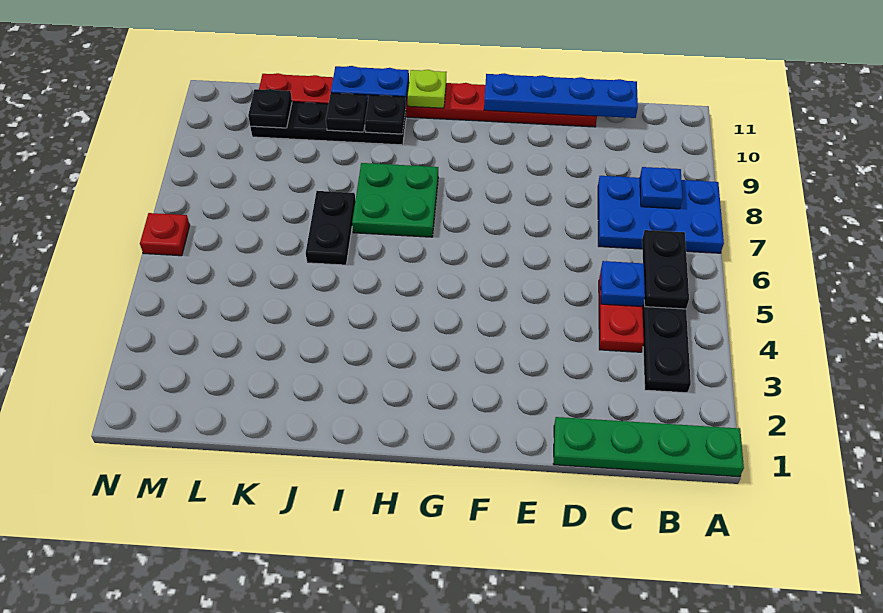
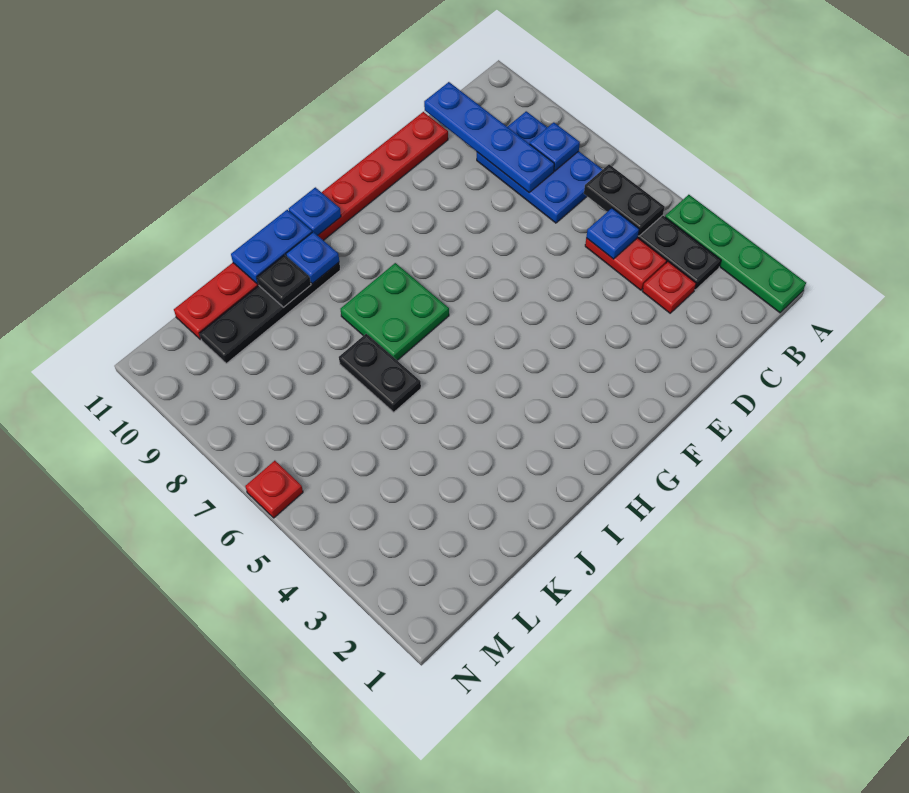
green 1x4 plate [554,417,744,477] -> green 1x4 plate turned to [665,195,806,313]
blue 2x3 plate [598,176,724,253] -> blue 2x3 plate turned to [477,111,603,223]
none -> red 1x1 plate [642,262,696,313]
blue 1x4 plate [484,73,638,118] -> blue 1x4 plate turned to [424,82,554,192]
lime 1x1 plate [407,70,446,108] -> blue 1x1 plate [289,187,341,235]
black 1x1 plate [365,95,406,134] -> blue 1x1 plate [286,232,339,284]
black 1x1 plate [248,89,292,128] -> none

